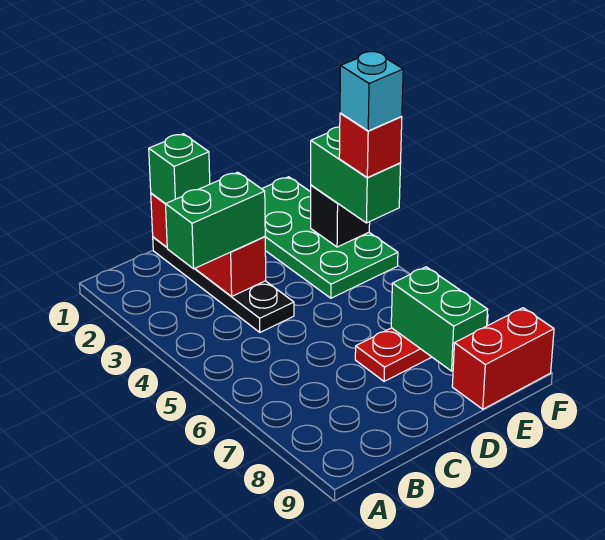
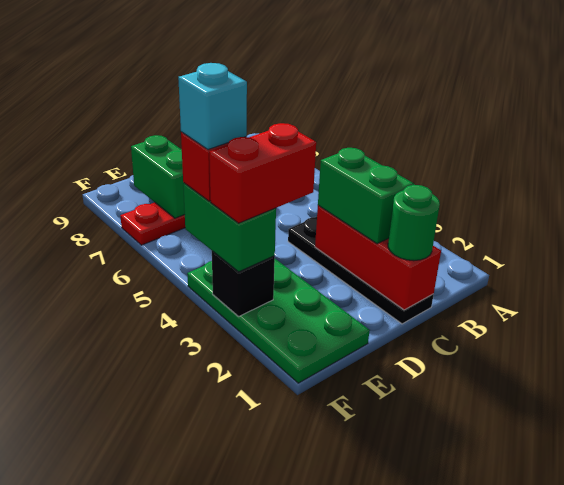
green 1x2 brick [166,172,265,269] -> green 1x2 brick turned to [318,148,414,244]
green 1x1 brick [149,134,210,204] -> green 1x1 round brick [388,185,440,261]
red 1x2 brick [452,308,554,409] -> red 1x2 brick moved to [209,123,316,223]

